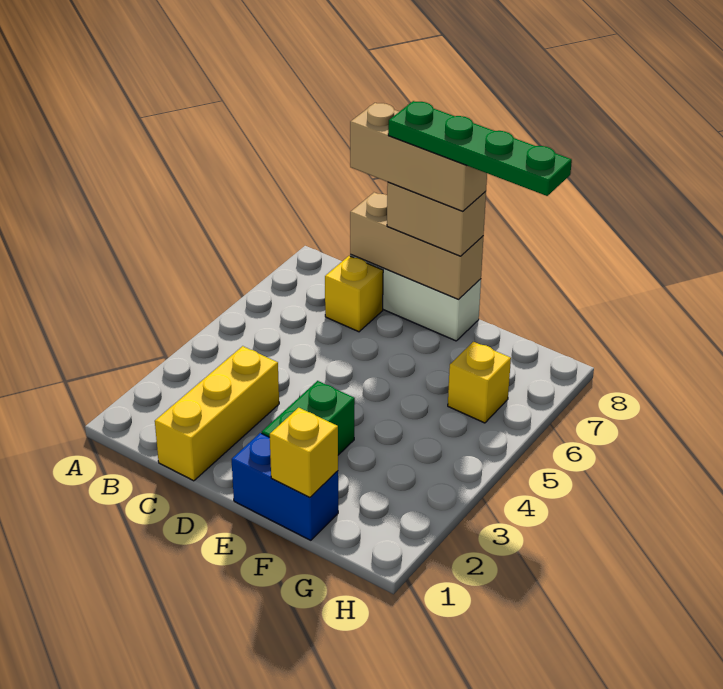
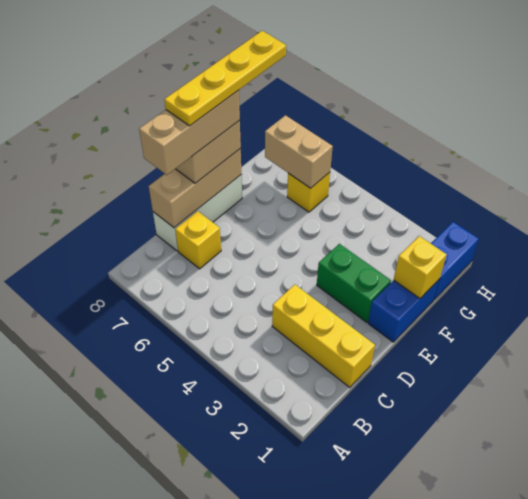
green 1x4 plate [388,101,572,196] -> yellow 1x4 plate [164,31,286,126]
none -> blue 1x2 brick [431,222,479,300]
none -> tan 1x2 brick [265,115,333,188]

